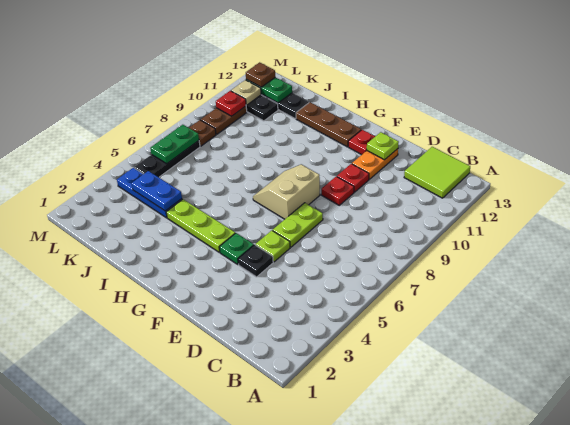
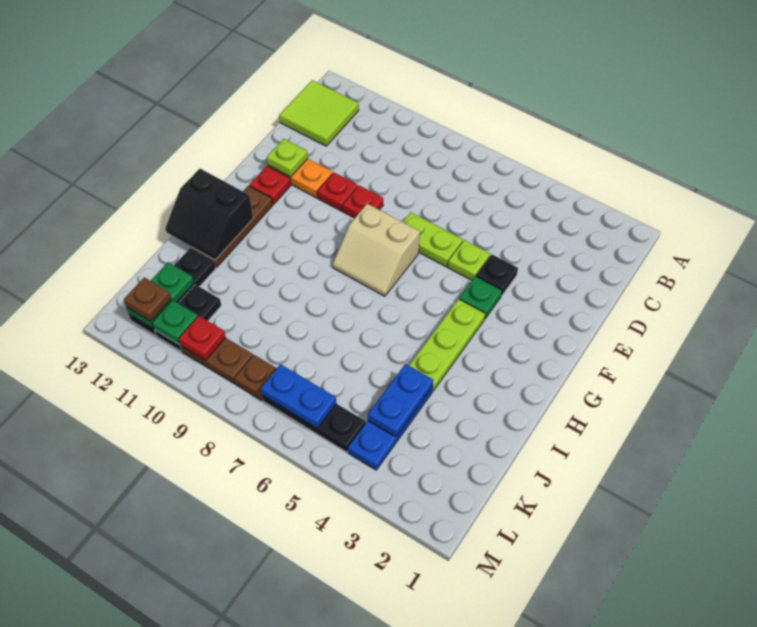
none -> black 2x2 slope [166,169,253,260]
green 1x2 plate [150,125,199,164] -> blue 1x2 plate [261,364,336,428]
tan 1x1 plate [231,80,261,105] -> green 1x1 plate [152,300,198,344]

